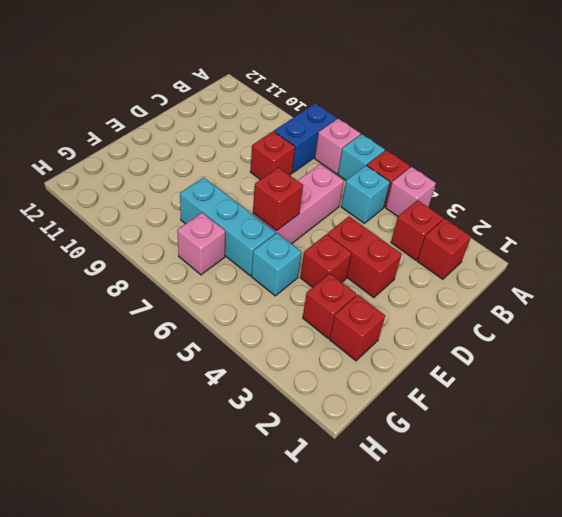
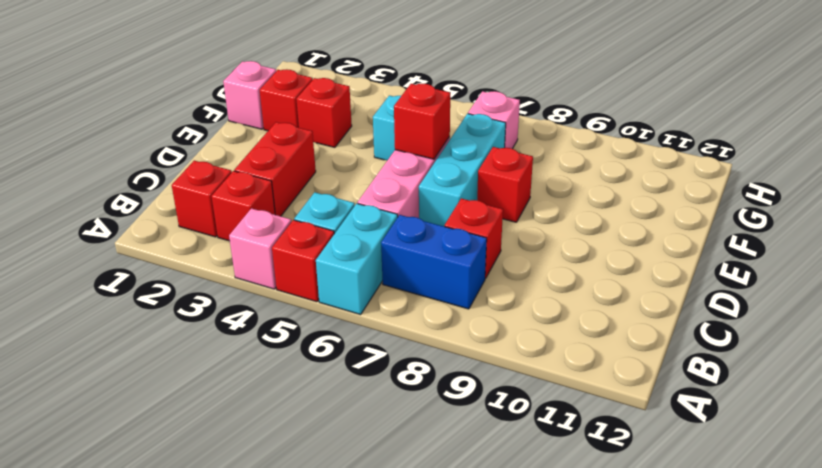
cyan 1x1 brick [338,134,385,180] -> cyan 1x2 brick [316,204,398,315]
pink 1x1 brick [315,119,360,174] -> pink 1x1 brick moved to [223,61,276,129]
blue 1x2 brick [274,104,337,172] -> blue 1x2 brick turned to [381,215,487,309]
red 1x2 brick [327,216,402,298] -> red 1x2 brick turned to [234,122,316,216]
red 1x1 brick [300,234,352,287] -> red 1x1 brick moved to [477,147,533,222]
cyan 1x3 brick [180,177,276,276] -> cyan 1x3 brick turned to [419,114,506,227]

